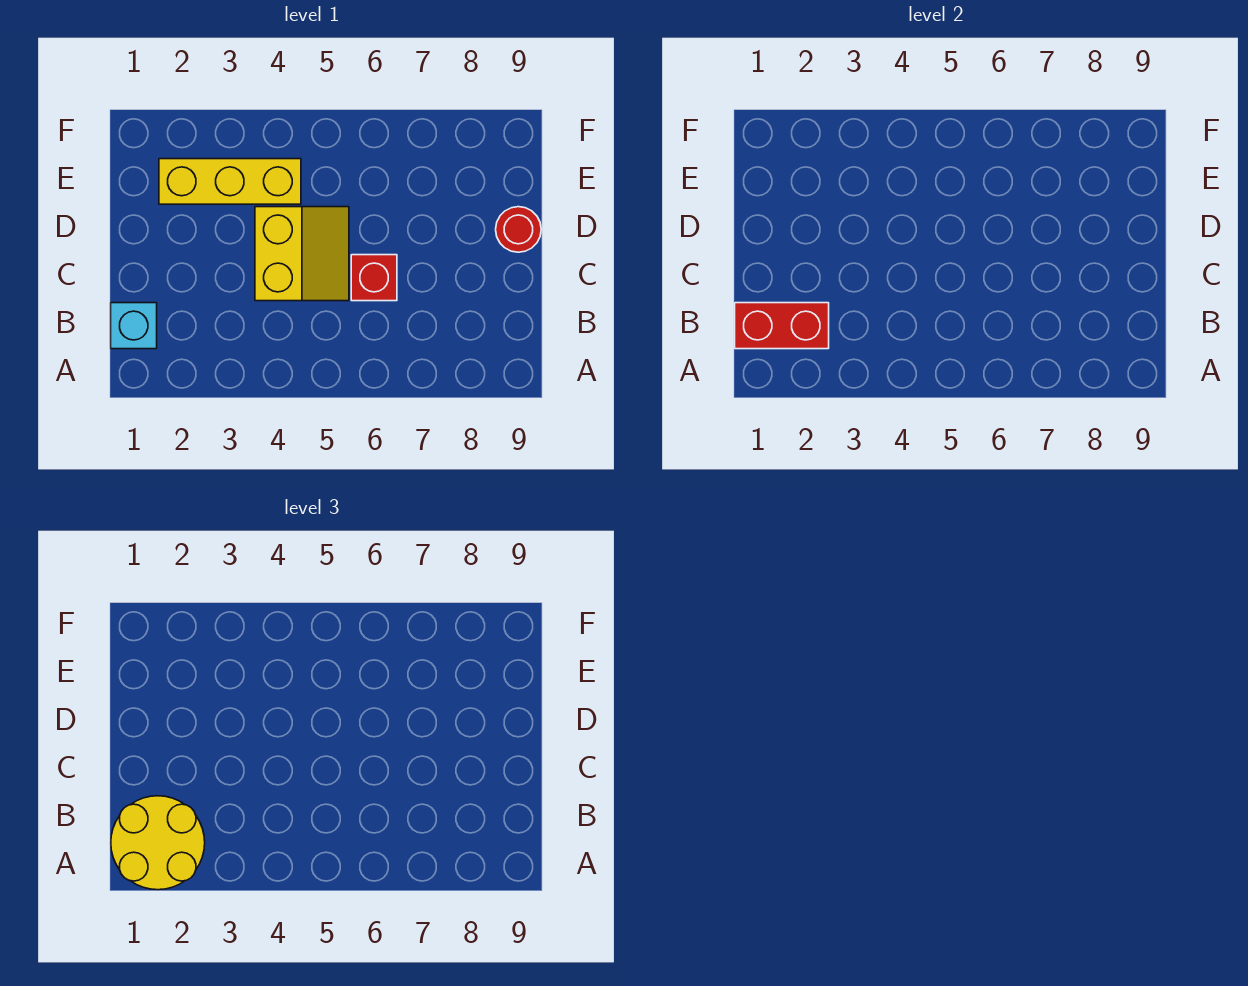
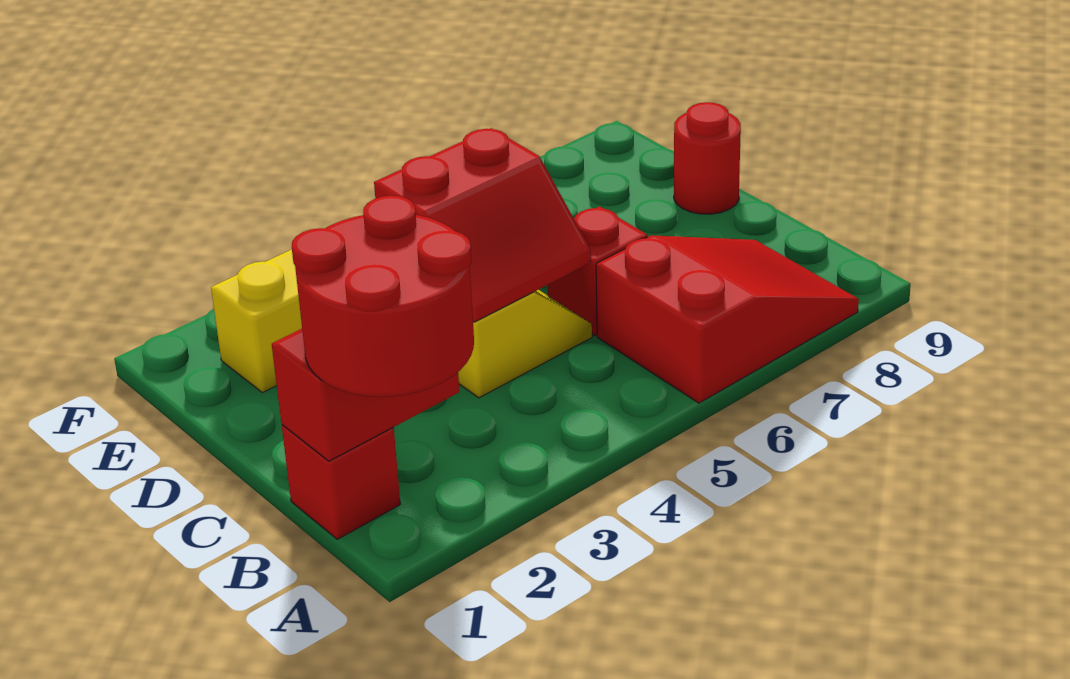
yellow 2x2 round brick [111,796,205,890] -> red 2x2 round brick [292,196,474,397]
none -> red 2x3 slope [596,235,859,403]
cyan 1x1 brick [111,303,157,349] -> red 1x1 brick [282,425,400,539]
none -> red 2x2 slope [374,128,591,322]

